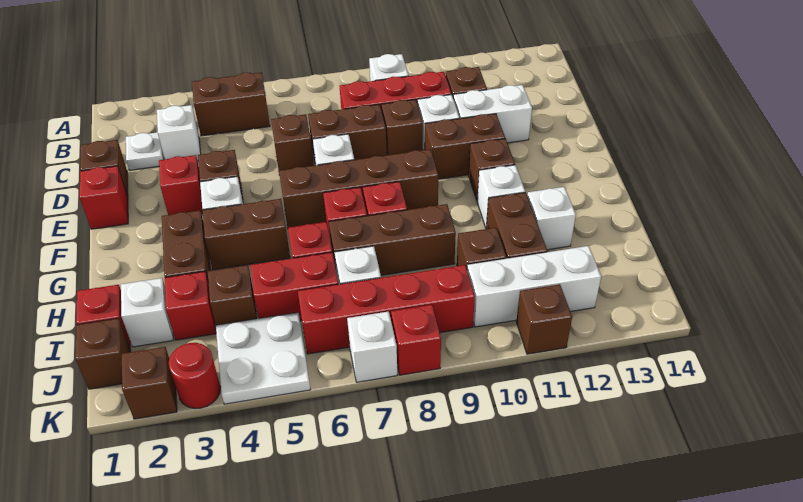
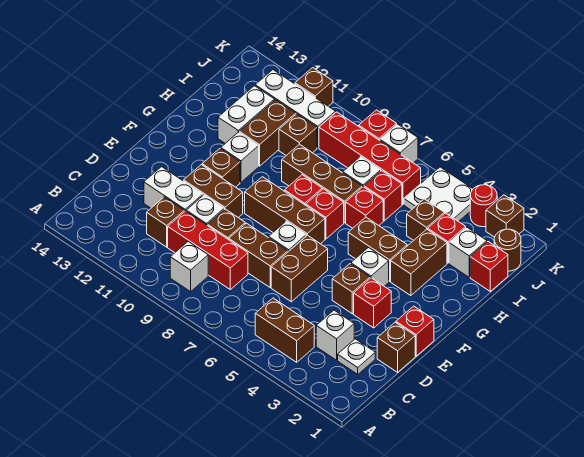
brown 1x1 brick [271,114,314,171] -> brown 1x2 brick [271,235,328,302]
brown 1x4 brick [279,149,438,227] -> brown 1x3 brick [245,177,325,244]
white 1x1 brick [527,187,576,250] -> white 1x2 brick [218,86,275,143]
red 1x2 brick [250,252,338,321] -> red 1x1 brick [364,171,402,221]
brown 1x1 brick [75,318,131,389] -> brown 1x1 round brick [494,229,521,271]

